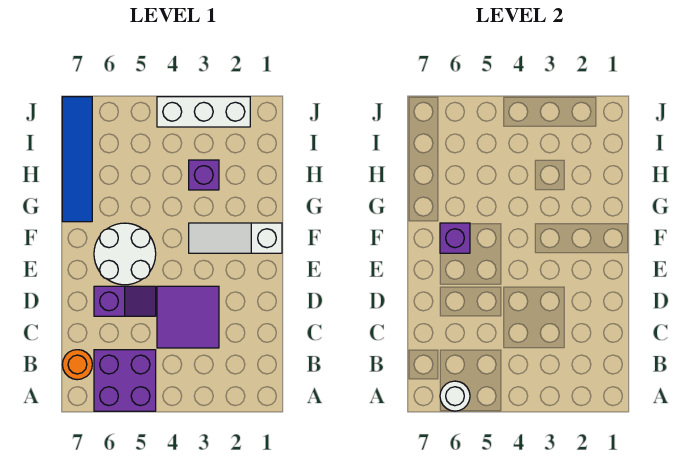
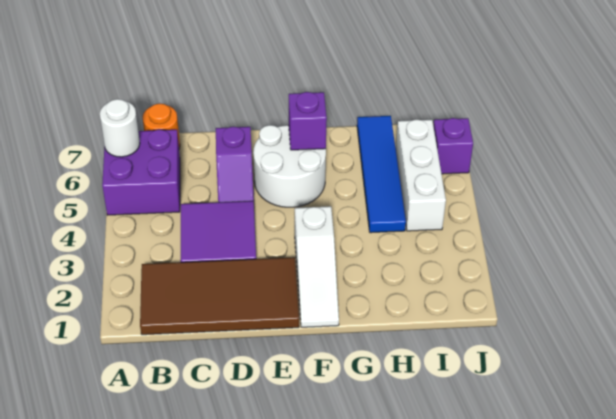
none -> brown 2x4 tile [140,257,299,335]
white 1x3 slope [189,223,282,253] -> white 1x3 slope turned to [295,206,339,327]
blue 1x4 tile [62,97,92,222] -> blue 1x4 tile turned to [357,116,406,233]
purple 1x1 brick [189,160,219,190] -> purple 1x1 brick moved to [433,118,473,174]
white 1x3 brick [157,97,250,127] -> white 1x3 brick moved to [396,119,446,231]

